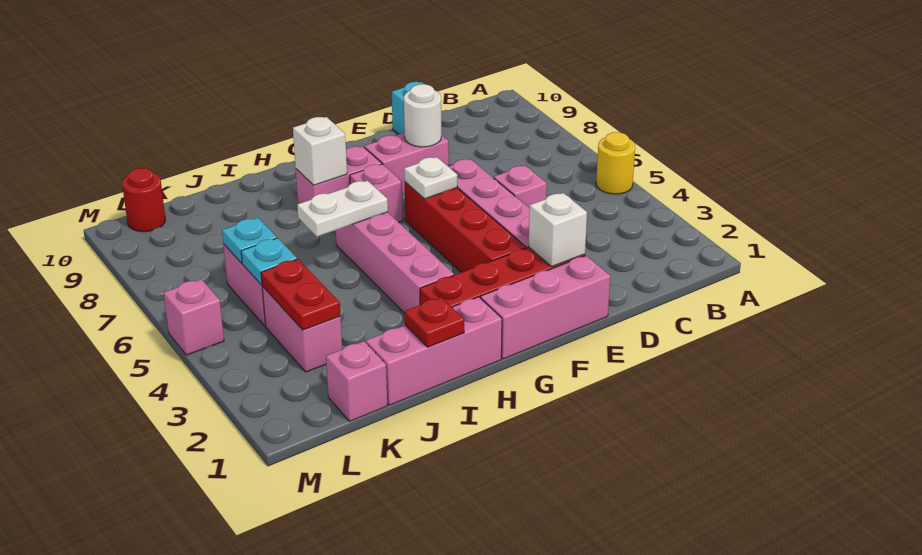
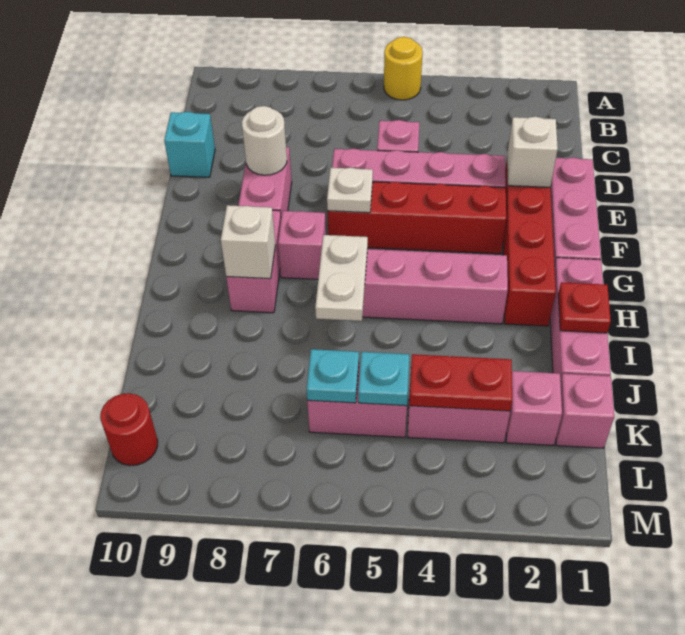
pink 1x1 brick [164,279,224,355] -> pink 1x1 brick moved to [506,371,562,445]

